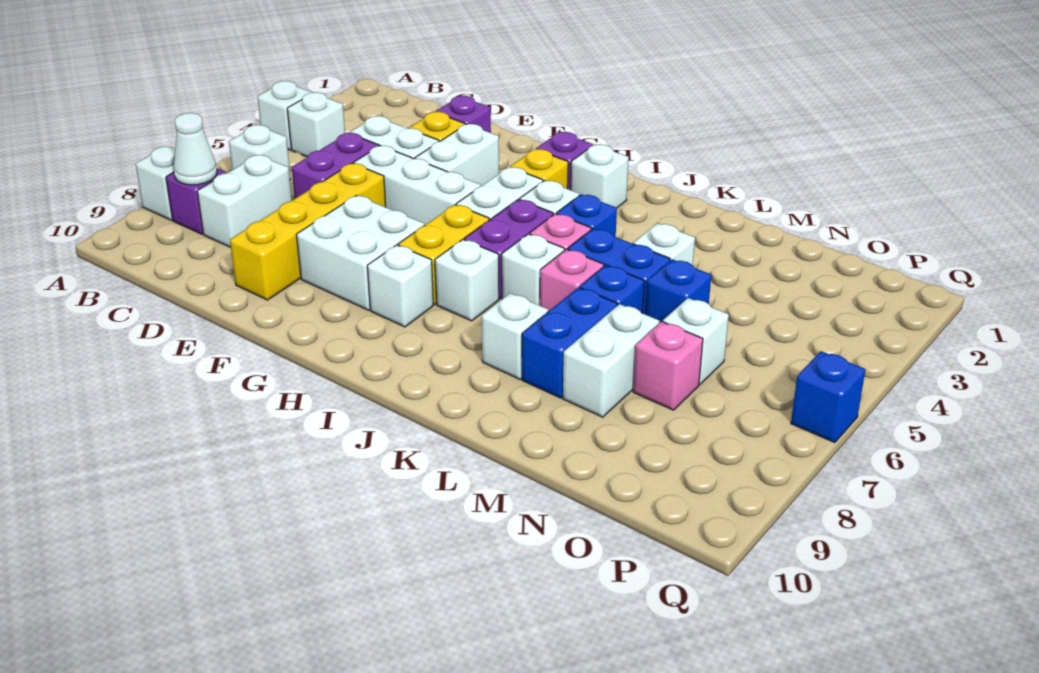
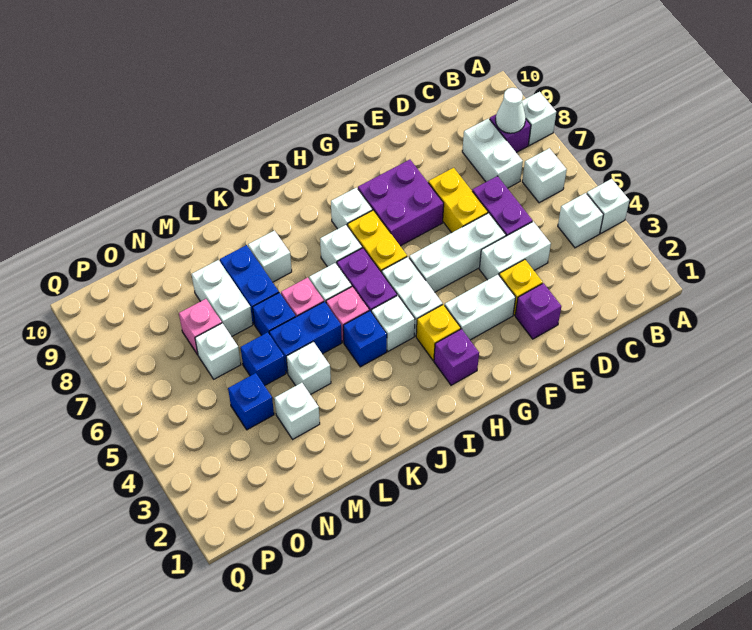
yellow 1x4 brick [230,163,386,300] -> yellow 1x2 brick [428,168,488,233]
white 1x2 brick [415,124,499,186] -> white 1x2 brick turned to [445,274,516,340]
white 2x2 brick [296,196,425,310] -> purple 2x2 brick [358,160,444,246]
white 1x1 brick [571,145,629,208] -> white 1x1 brick moved to [274,383,320,439]
blue 1x1 brick [791,351,865,443] -> blue 1x1 brick moved to [228,373,274,430]

